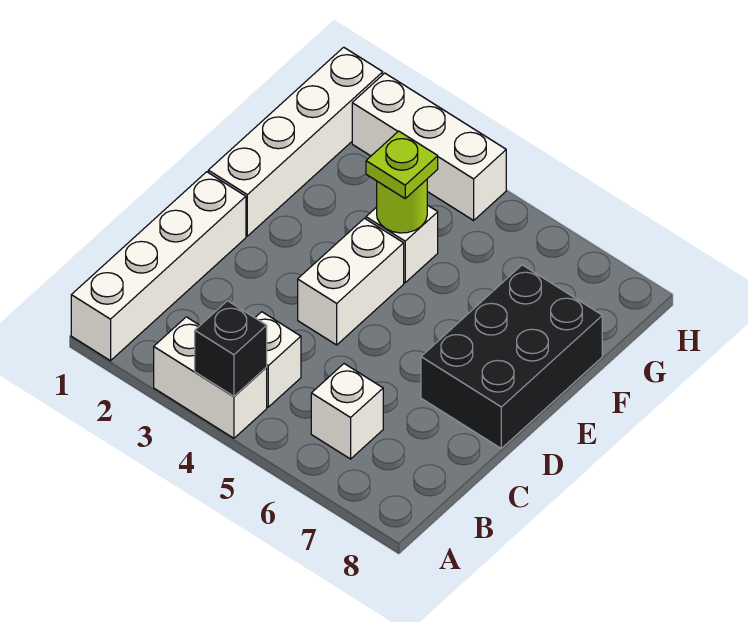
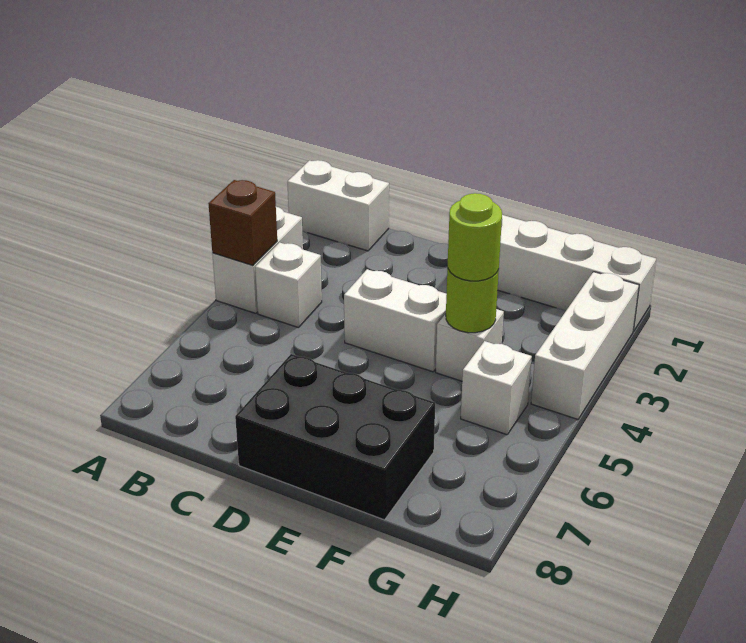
white 1x4 brick [71,172,246,361] -> white 1x2 brick [287,160,389,251]
black 1x1 brick [195,301,267,396] -> brown 1x1 brick [209,180,277,265]
white 1x1 brick [311,364,383,459] -> white 1x1 brick moved to [461,341,532,435]
lime 1x1 plate [366,131,438,198] -> lime 1x1 round brick [448,193,502,281]

